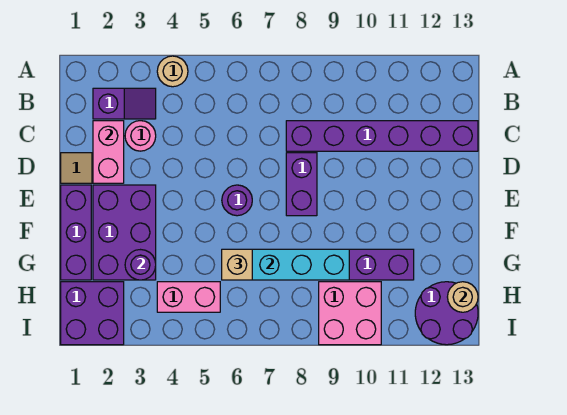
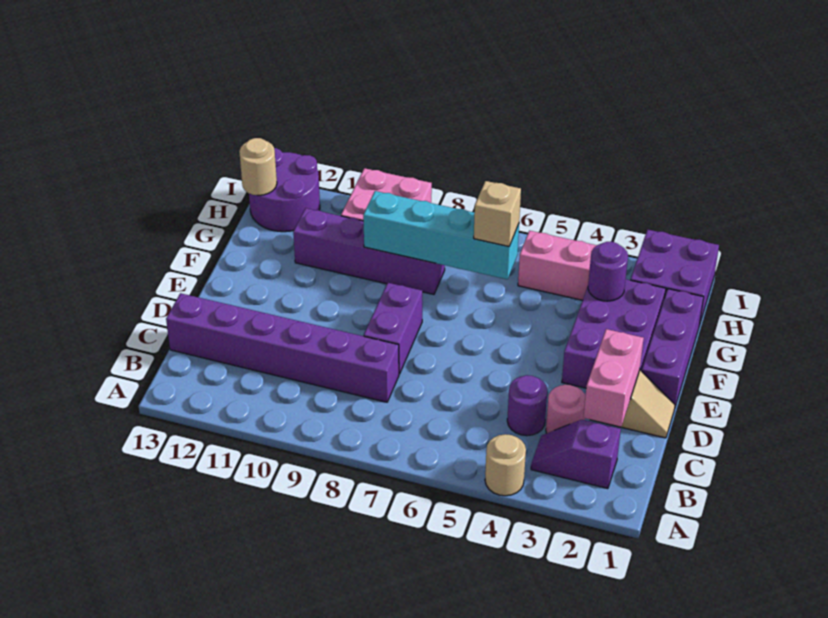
purple 1x1 round brick [222,185,252,216] -> purple 1x1 round brick moved to [507,375,547,436]

